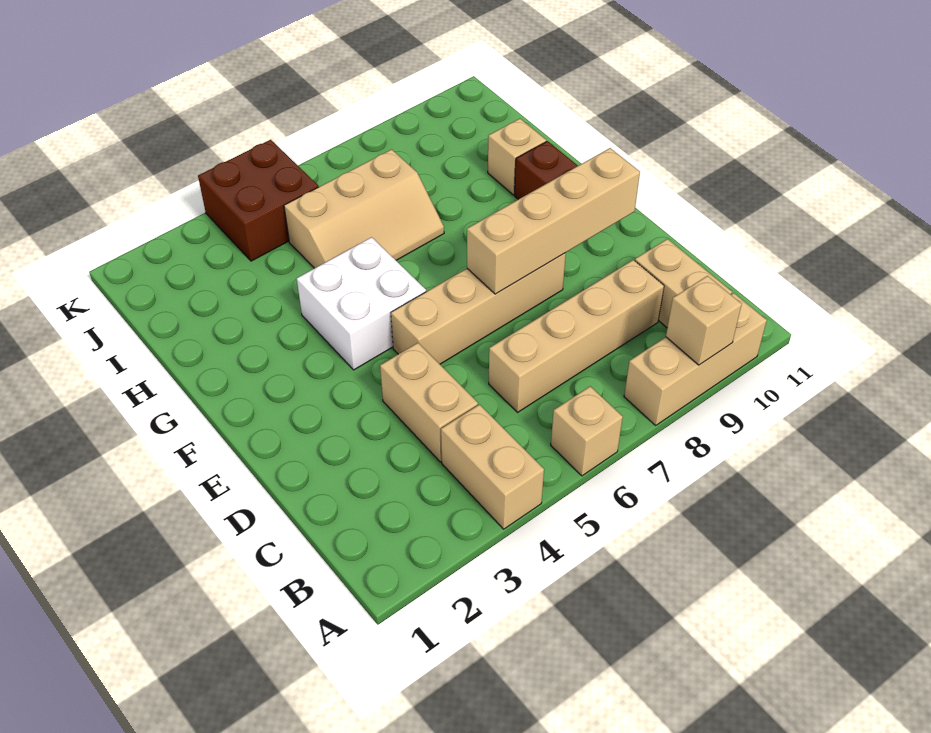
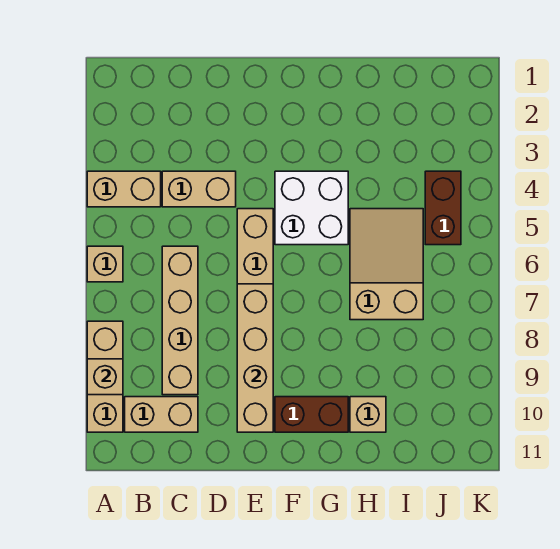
tan 2x3 slope [284,149,444,268] -> tan 2x3 slope turned to [350,209,423,320]
brown 2x2 brick [198,140,318,261] -> brown 1x2 brick [425,171,461,245]

